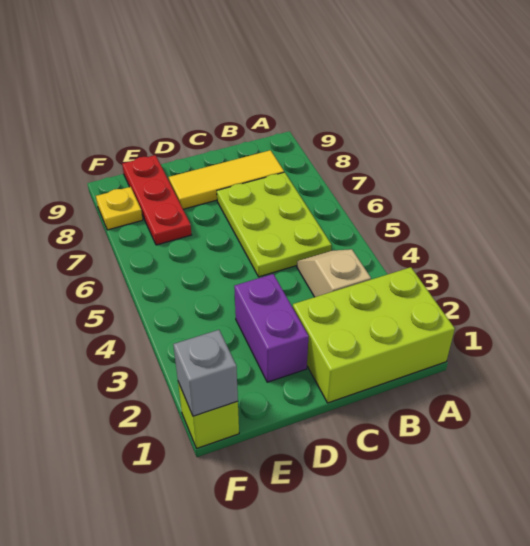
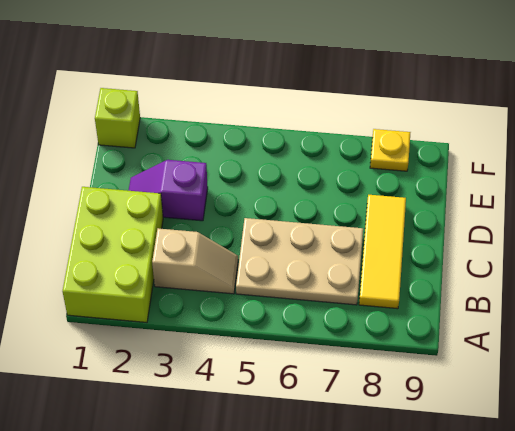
lime 2x3 plate [217,172,331,277] -> tan 2x3 plate [236,218,363,305]
purple 1x2 brick [234,274,309,382] -> purple 1x2 slope [128,160,208,221]
red 1x3 plate [122,155,191,245] -> none
grey 1x1 brick [173,330,238,416] -> none

